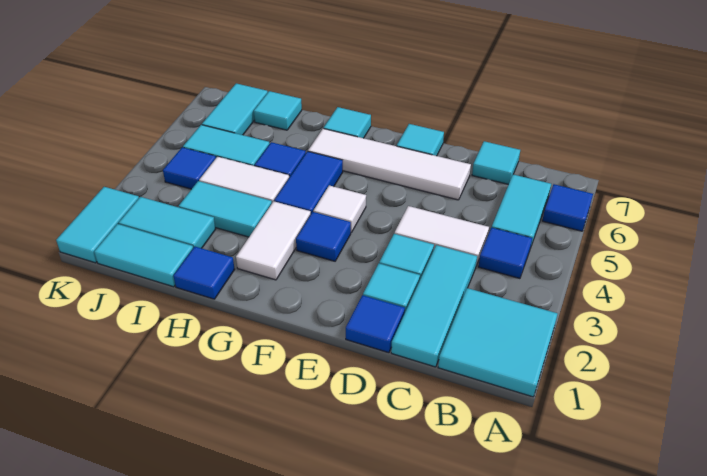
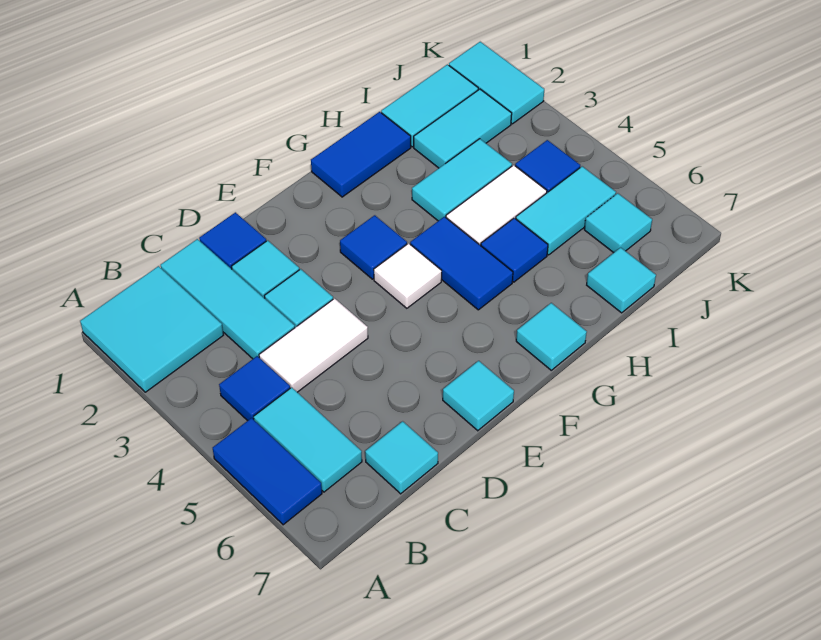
blue 1x1 tile [542,184,593,231] -> blue 1x2 tile [213,418,322,525]
white 1x4 tile [308,129,471,200] -> none
white 1x2 tile [236,201,311,280] -> none
blue 1x1 tile [173,247,235,299] -> blue 1x2 tile [311,112,411,197]
cyan 1x2 tile [202,83,268,135] -> cyan 1x1 tile [584,193,652,253]

